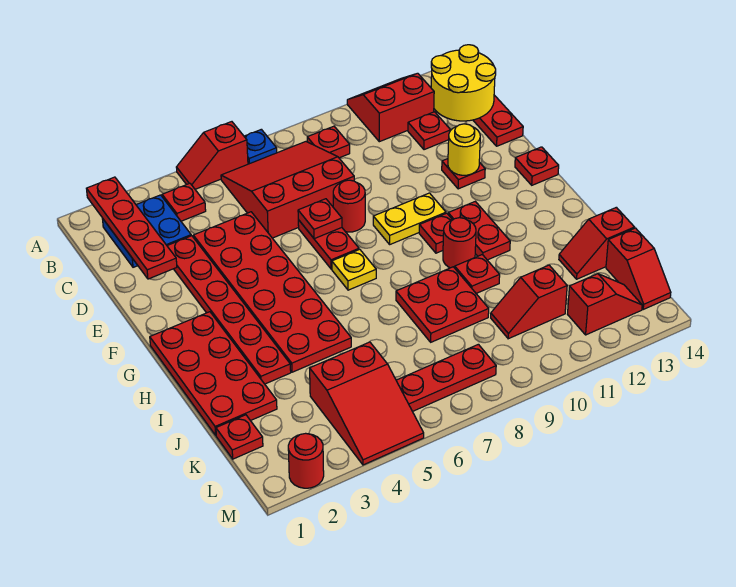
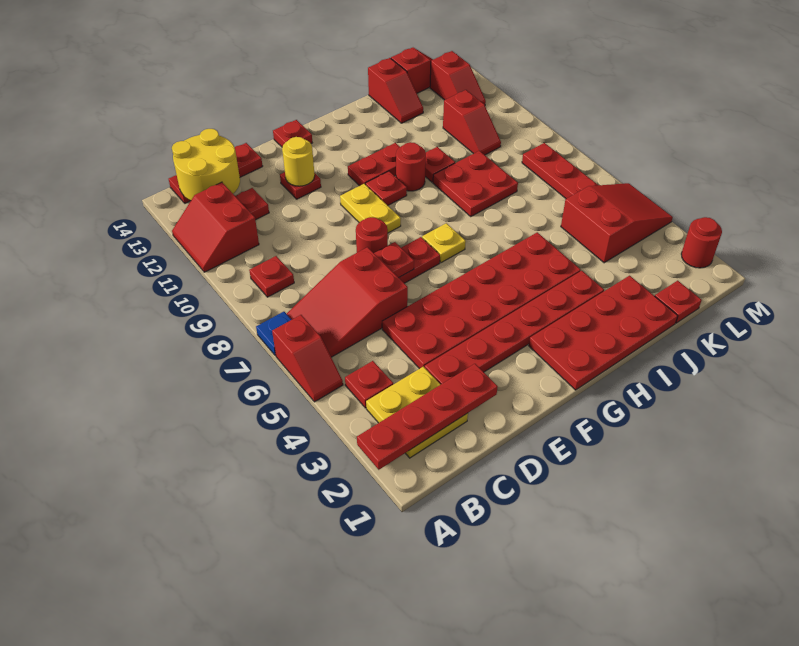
blue 2x2 plate [102,195,191,267] -> yellow 2x2 plate [366,367,468,458]
red 3x3 slope [221,142,354,238] -> red 2x3 slope [287,247,408,357]
red 1x2 slope [568,274,642,335] -> red 1x2 slope turned to [430,51,486,105]

